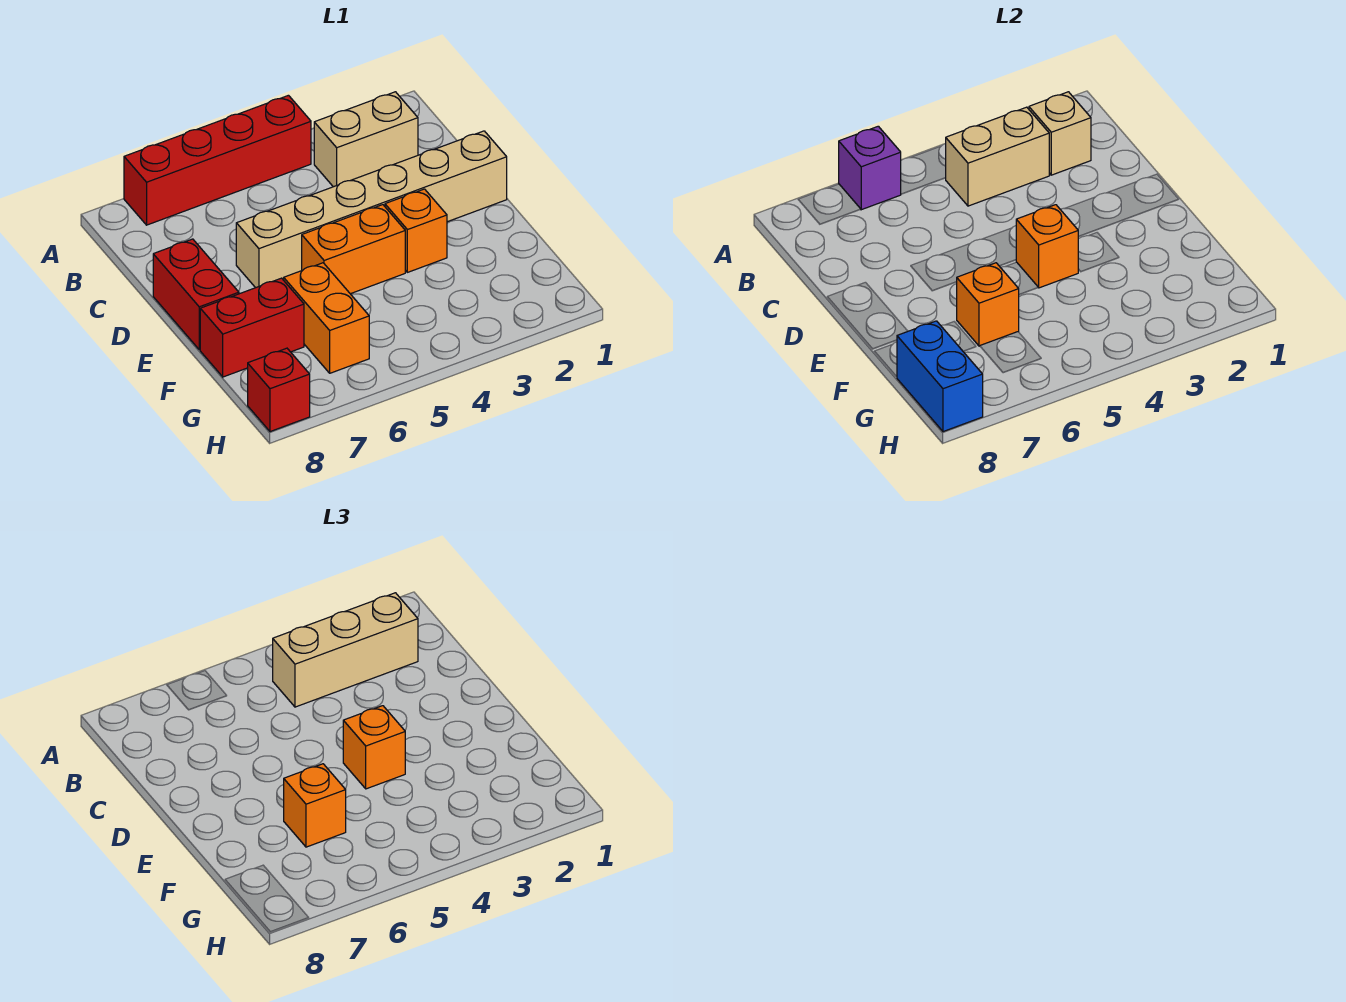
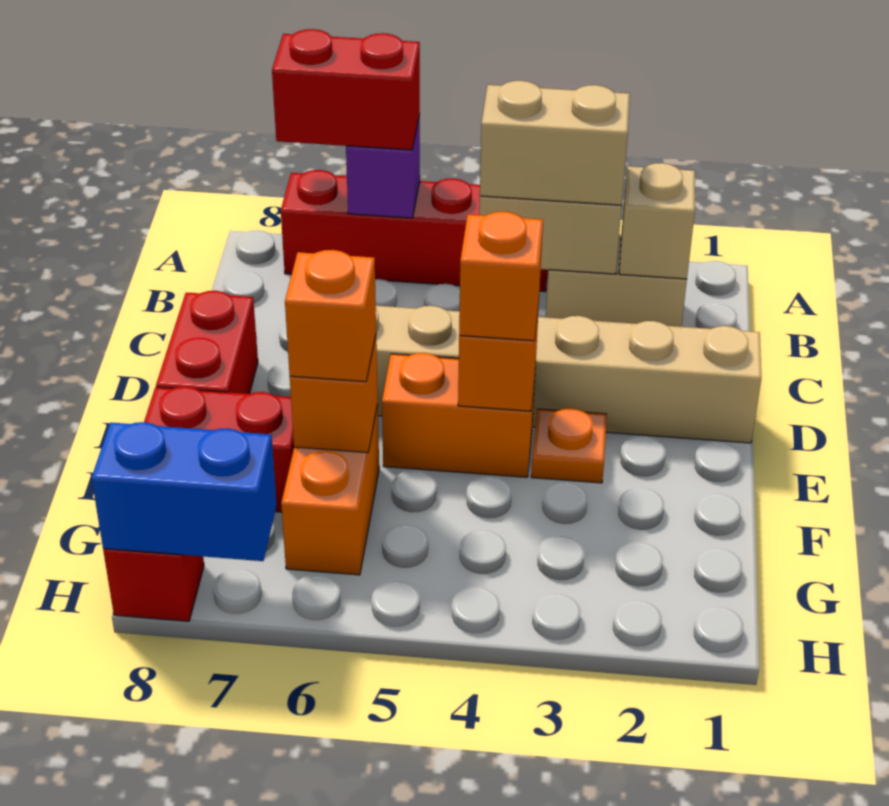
none -> red 1x2 brick [272,29,420,150]
tan 1x3 brick [273,593,418,707] -> tan 1x2 brick [480,81,630,205]
orange 1x1 brick [385,189,447,272] -> orange 1x1 plate [531,409,607,483]
blue 1x2 brick [897,321,983,432] -> blue 1x2 brick turned to [92,422,277,561]

